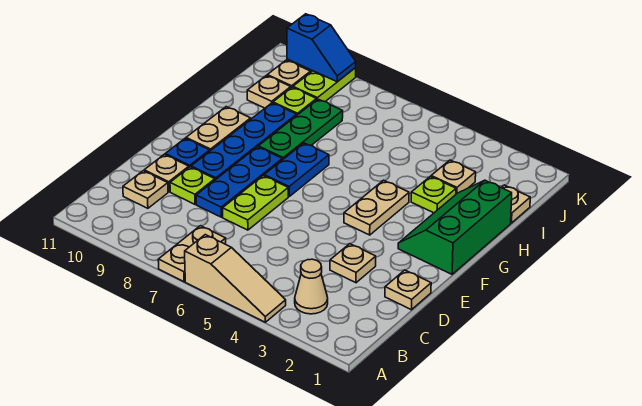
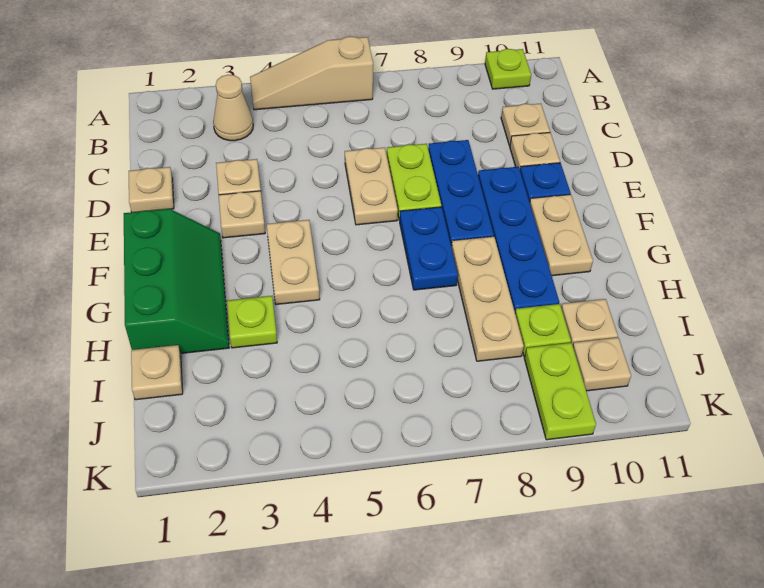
tan 1x2 plate [158,226,226,282] -> tan 1x2 plate moved to [345,148,398,225]
lime 1x1 plate [170,167,215,204] -> lime 1x1 plate moved to [485,49,531,89]
green 1x3 plate [258,99,343,160] -> tan 1x3 plate [451,236,524,361]
tan 1x1 plate [431,160,476,194] -> tan 1x1 plate moved to [219,191,265,238]
blue 1x2 slope [287,14,356,82] -> none

